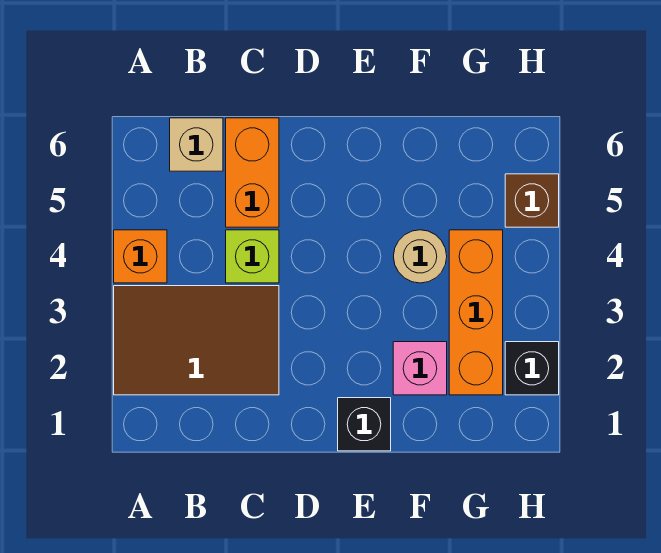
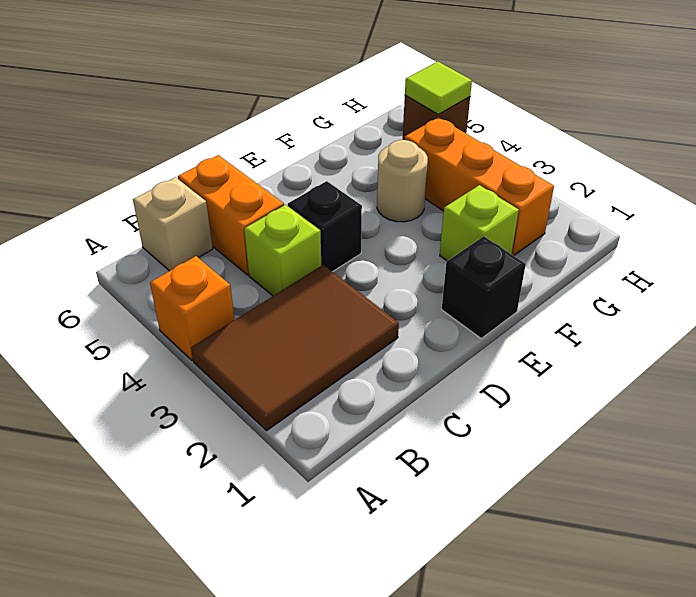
pink 1x1 brick [393,342,447,395] -> lime 1x1 brick [440,185,519,261]
black 1x1 brick [505,342,559,395] -> black 1x1 brick moved to [288,181,362,272]
none -> lime 1x1 tile [405,62,472,114]

